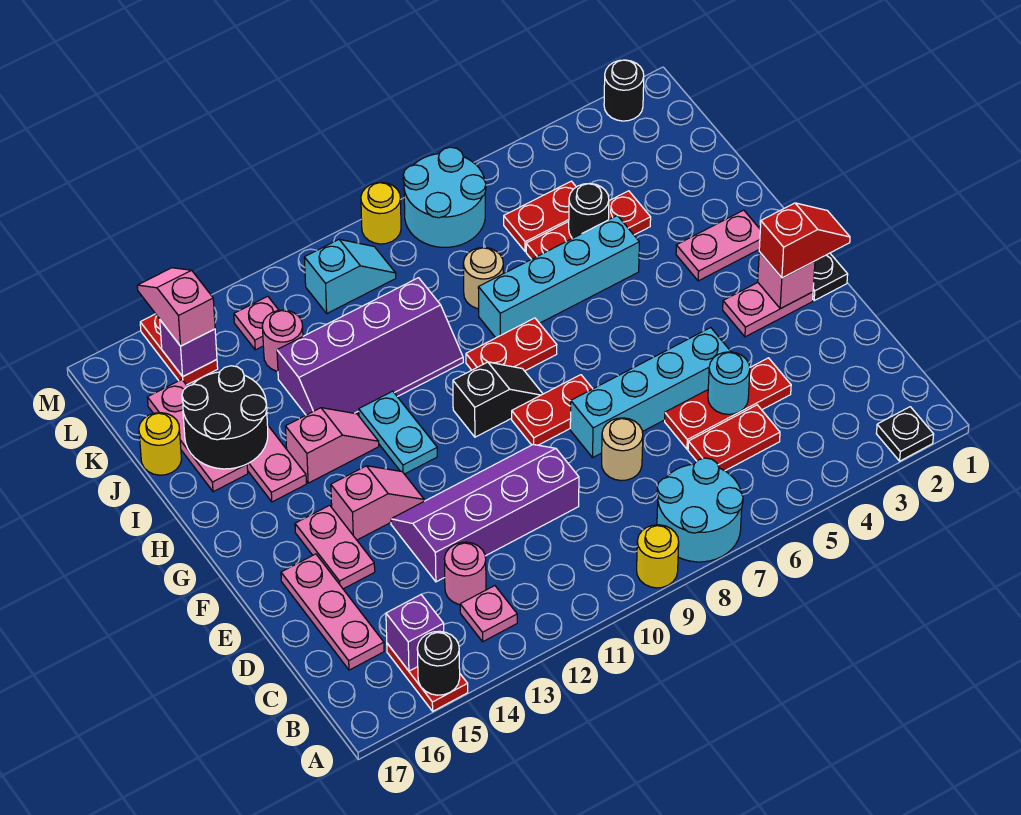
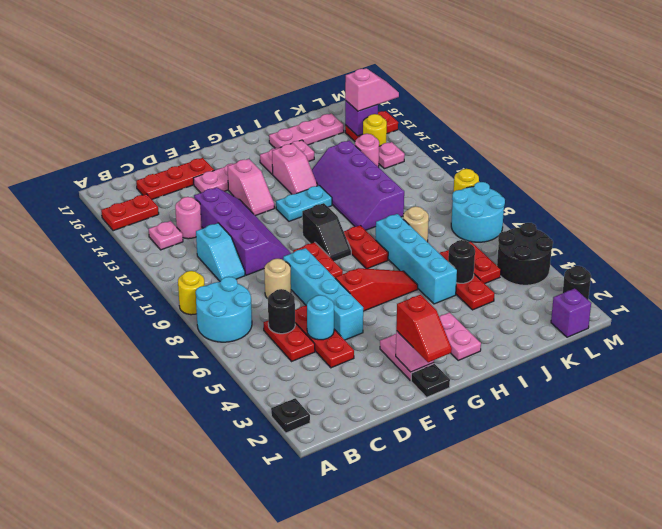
black 1x1 round brick [417,631,460,695] -> black 1x1 round brick moved to [268,289,295,334]
purple 1x1 brick [386,595,444,671] -> purple 1x1 brick moved to [551,288,591,337]
pink 1x3 plate [281,554,384,670] -> red 1x3 plate [136,158,214,199]
none -> red 1x3 slope [335,268,418,311]
black 2x2 round brick [182,366,268,469] -> black 2x2 round brick moved to [497,223,553,285]
yellow 1x1 round brick [139,413,182,475] -> yellow 1x1 round brick moved to [363,114,387,146]
cyan 1x2 slope [304,239,396,313] -> cyan 1x2 slope moved to [196,223,245,282]

